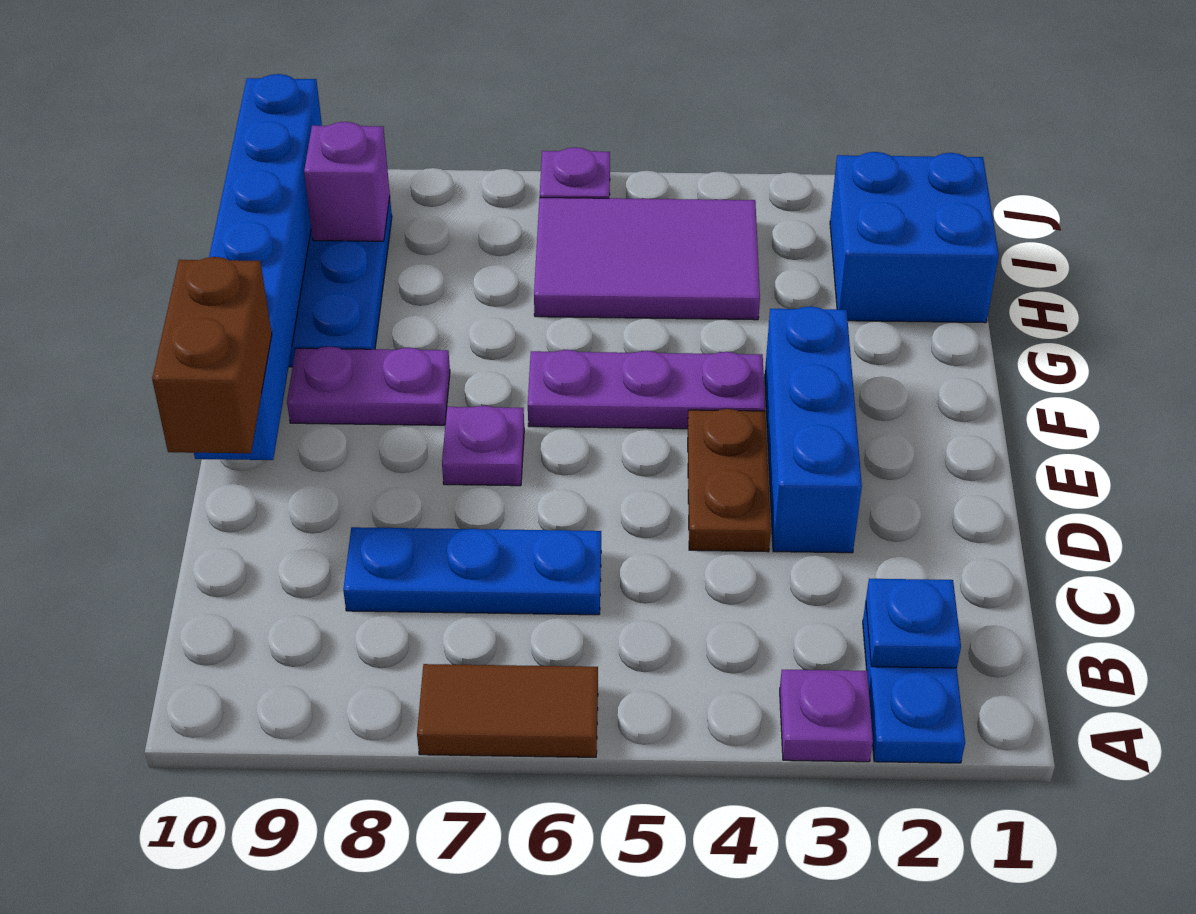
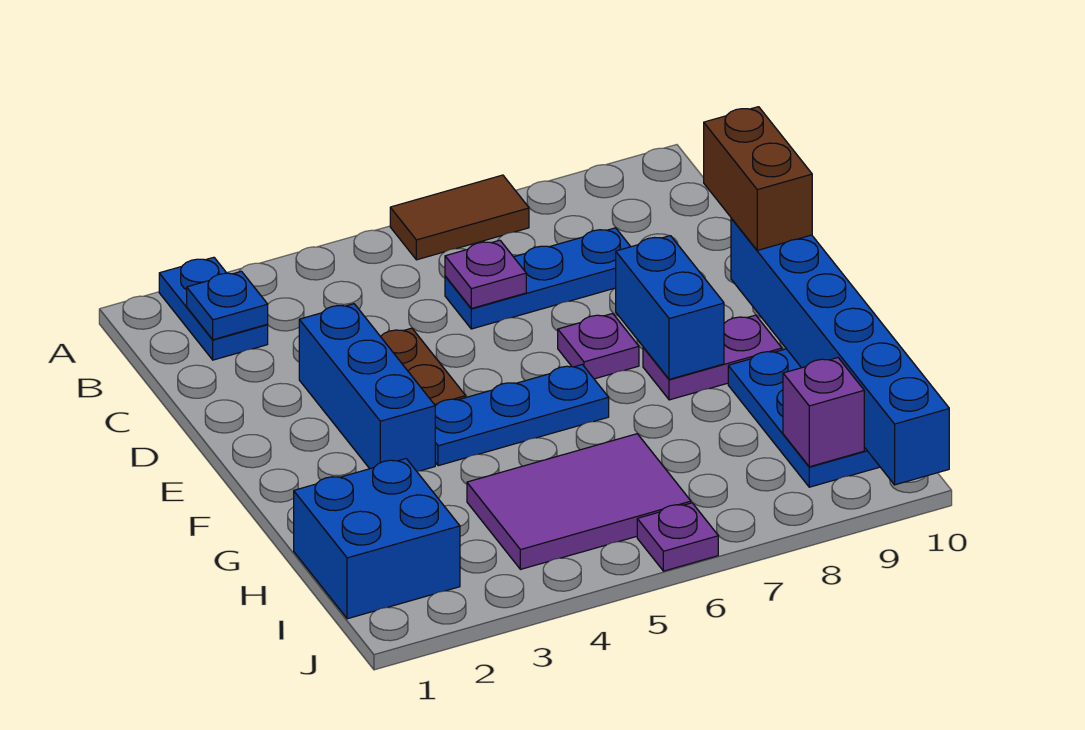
purple 1x1 plate [780,670,873,762] -> purple 1x1 plate moved to [445,240,526,308]
none -> blue 1x2 brick [616,236,724,379]
purple 1x3 plate [528,350,765,429] -> blue 1x3 plate [435,365,609,466]

